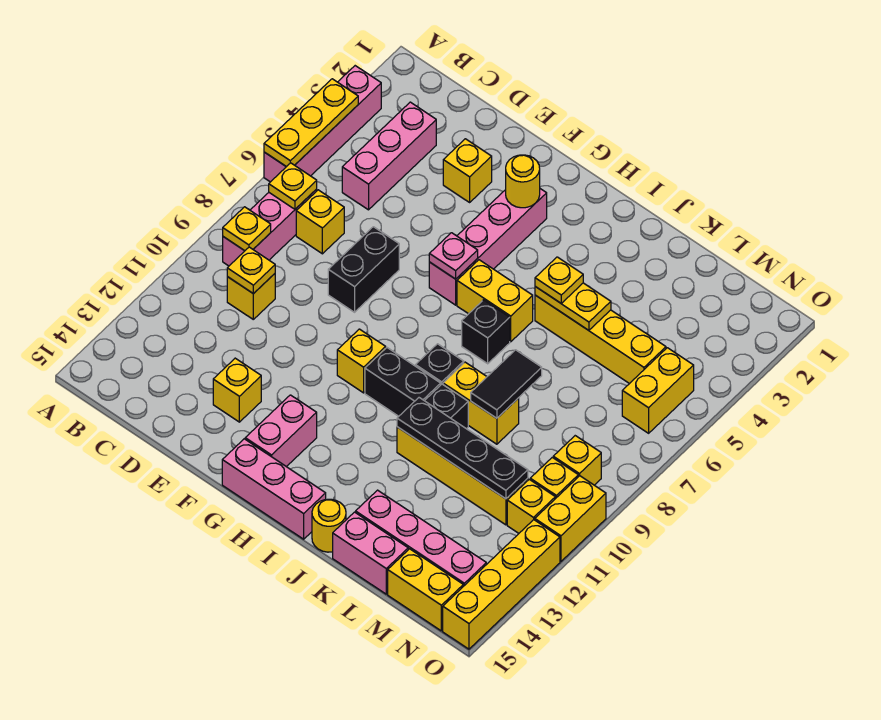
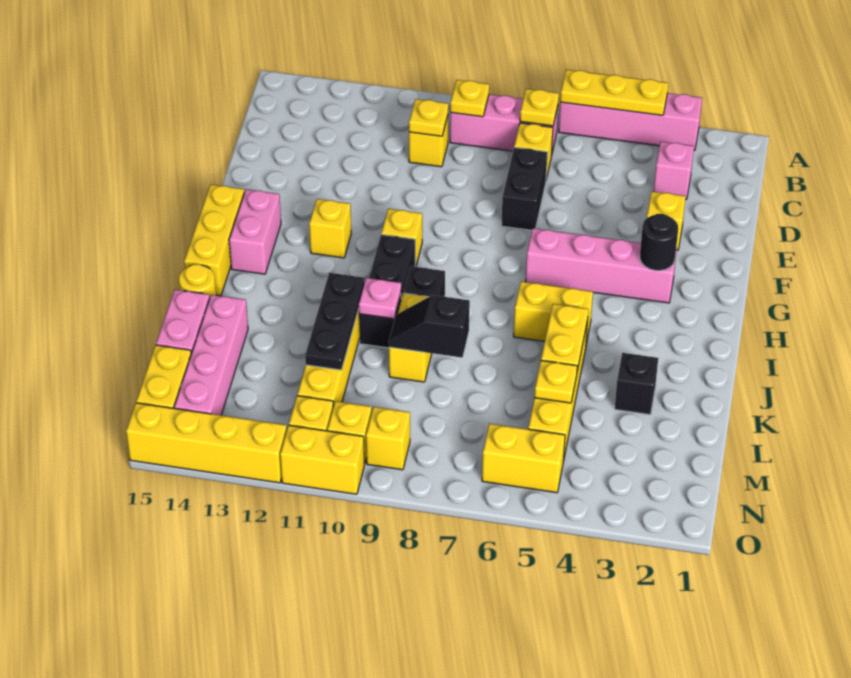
pink 1x3 brick [342,102,436,210] -> pink 1x1 brick [654,142,694,199]
black 1x2 brick [328,227,399,312] -> black 1x2 brick turned to [501,147,548,230]
yellow 1x1 brick [213,358,261,422] -> yellow 1x1 brick moved to [309,199,351,258]
yellow 1x1 round brick [506,155,540,208] -> black 1x1 round brick [640,214,678,271]
pink 1x1 plate [429,233,478,279] -> pink 1x1 plate moved to [359,278,401,319]
pink 1x2 brick [245,395,317,467] -> pink 1x2 brick turned to [229,189,281,274]
pink 1x3 brick [222,439,326,539] -> yellow 1x3 brick [184,185,244,296]
yellow 1x2 brick [457,260,533,342] -> yellow 1x2 brick turned to [514,281,593,344]
black 1x1 brick [462,300,510,364] -> black 1x1 brick moved to [615,353,658,415]
yellow 1x1 plate [535,257,583,303] -> yellow 1x1 plate moved to [535,360,577,403]
black 1x4 plate [397,398,528,499] -> black 1x3 plate [305,273,364,370]
black 1x2 tile [471,350,542,418] -> black 1x2 slope [389,295,470,358]

